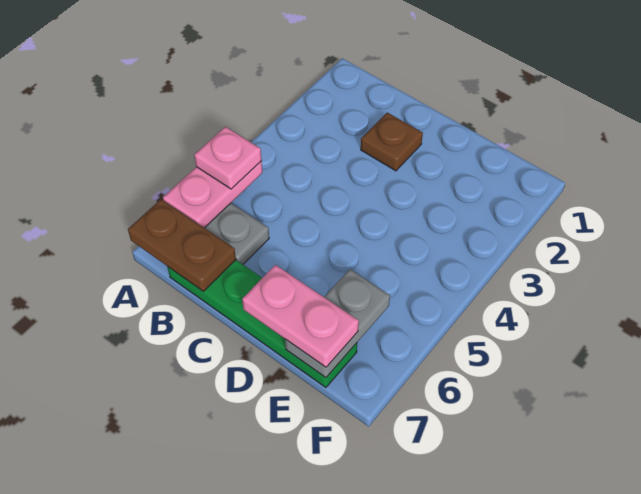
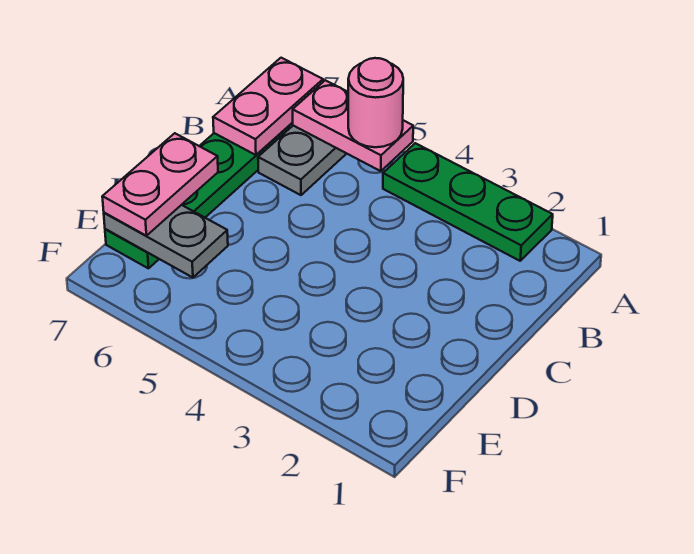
none -> green 1x3 plate [383,143,553,261]
pink 1x1 plate [194,127,262,189] -> pink 1x1 round brick [348,58,403,147]
brown 1x2 plate [128,199,236,291] -> pink 1x2 plate [213,58,323,155]
brown 1x1 plate [361,113,423,171] -> none

